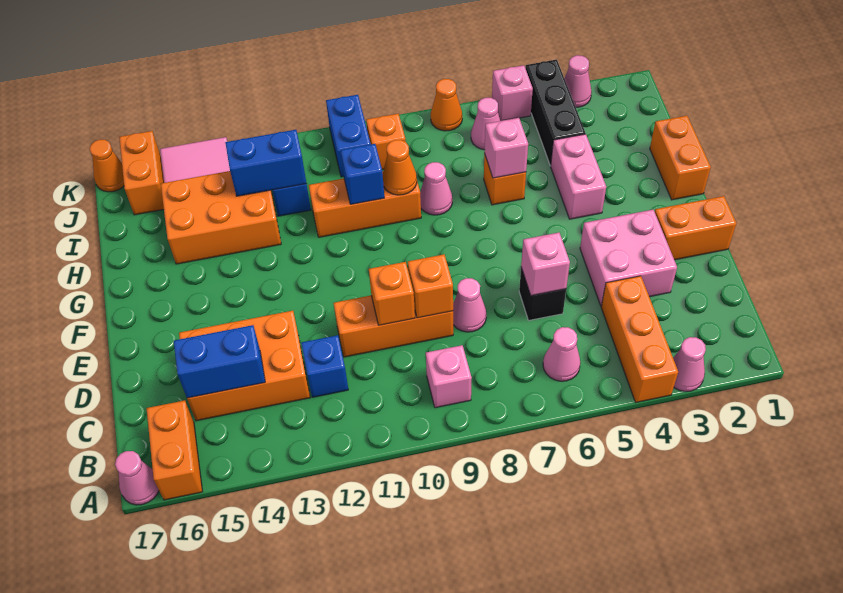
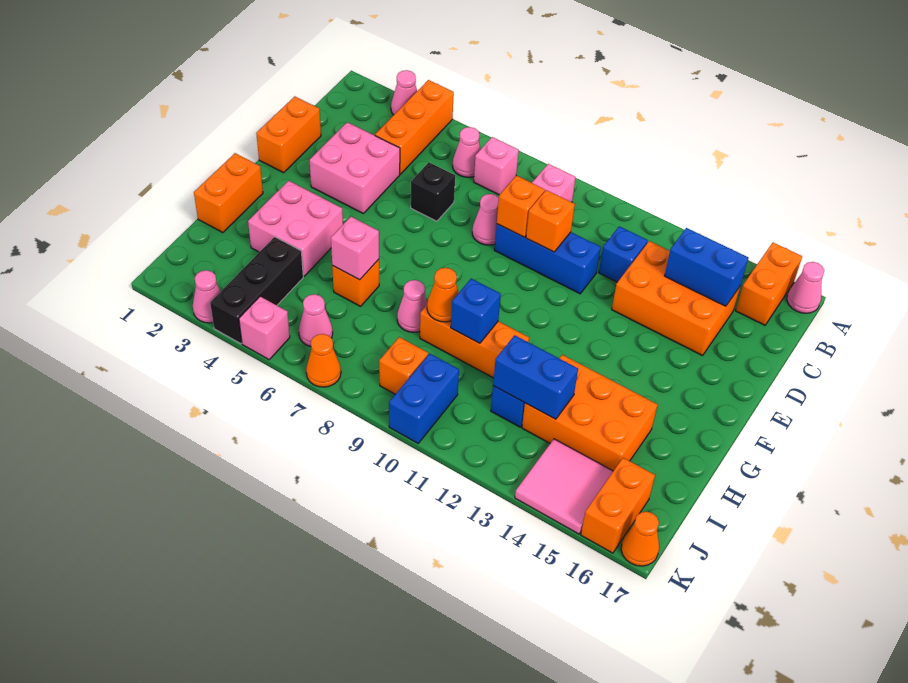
pink 1x1 brick [521,233,570,296] -> pink 1x1 brick moved to [474,137,519,195]
orange 1x3 brick [334,296,453,357] -> blue 1x3 brick [495,224,601,294]
orange 1x2 brick [655,196,736,260] -> orange 1x2 brick turned to [256,96,321,173]
pink 1x2 brick [551,134,606,219] -> pink 2x2 brick [248,181,343,276]

